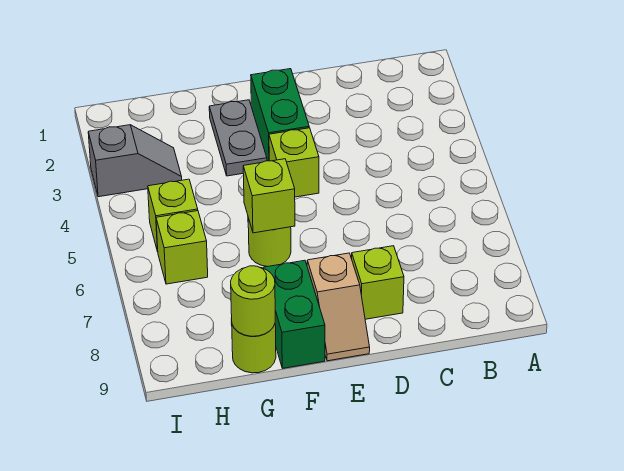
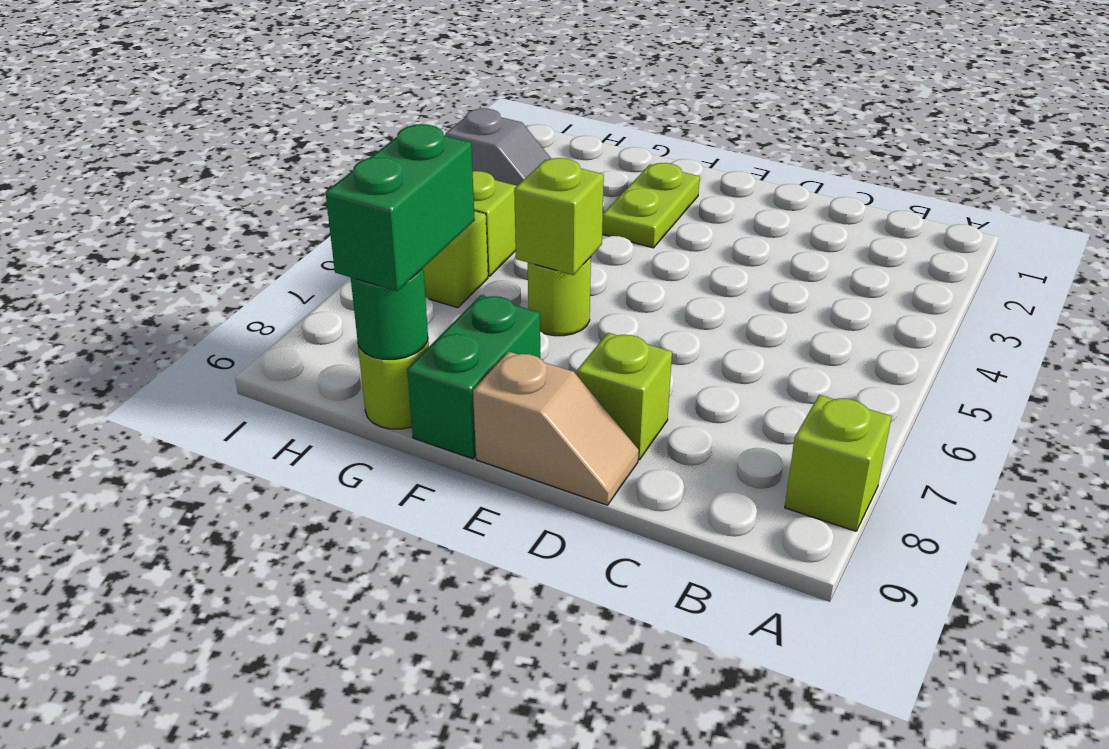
green 1x2 brick [251,69,309,161] -> green 1x2 brick moved to [325,124,475,291]
lime 1x1 brick [269,128,319,197] -> lime 1x1 brick moved to [785,395,892,531]
tan 1x2 slope [307,253,370,361] -> tan 1x2 slope turned to [473,351,639,505]
grey 1x2 plate [209,100,267,176] -> lime 1x2 plate [602,163,700,248]
lime 1x1 round brick [231,266,275,336] -> green 1x1 round brick [351,268,428,359]

